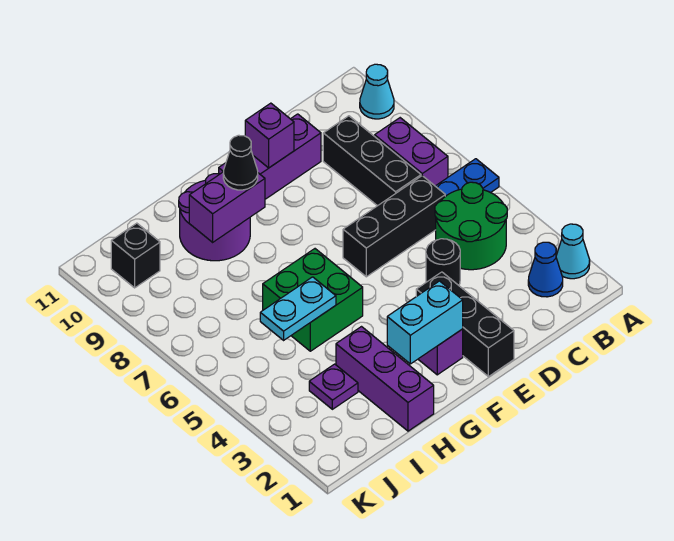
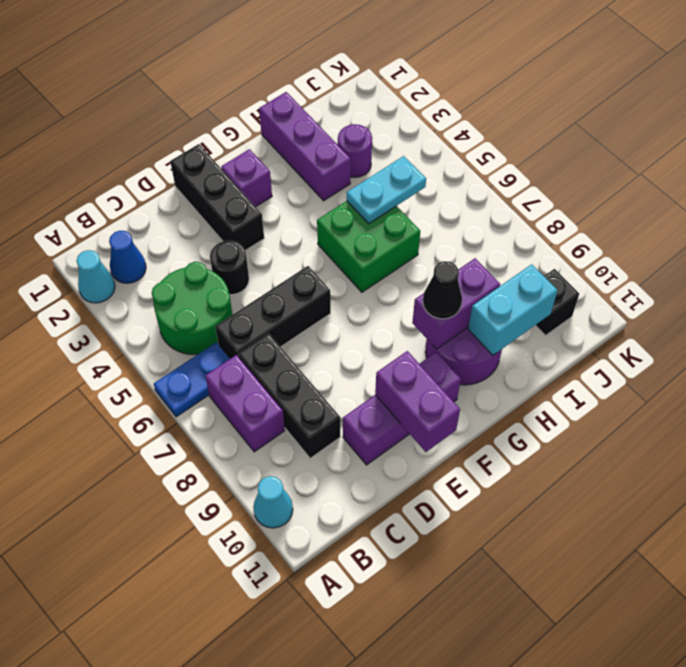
purple 1x1 brick [245,103,294,168] -> purple 1x2 brick [375,351,460,452]
cyan 1x2 brick [387,281,463,364] -> cyan 1x2 brick moved to [468,264,557,355]
purple 1x1 plate [309,364,358,409] -> purple 1x1 round brick [338,124,372,177]

